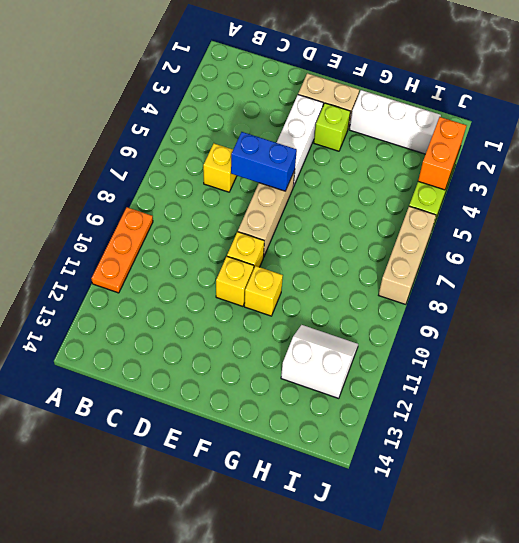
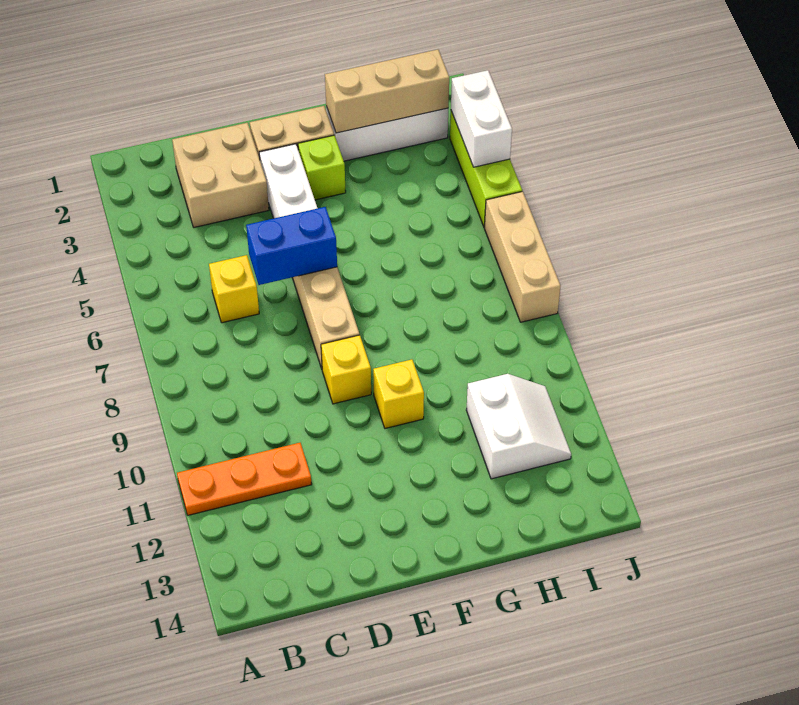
orange 1x3 plate [91,207,153,293] -> orange 1x3 plate turned to [177,443,312,515]
none -> tan 2x2 brick [172,123,269,227]
yellow 1x1 brick [216,257,254,306] -> none
none -> tan 1x3 brick [325,50,449,133]
white 2x2 slope [281,325,358,398] -> white 2x2 slope turned to [466,374,571,479]
orange 1x2 brick [418,117,466,190] -> white 1x2 brick [451,70,512,167]

